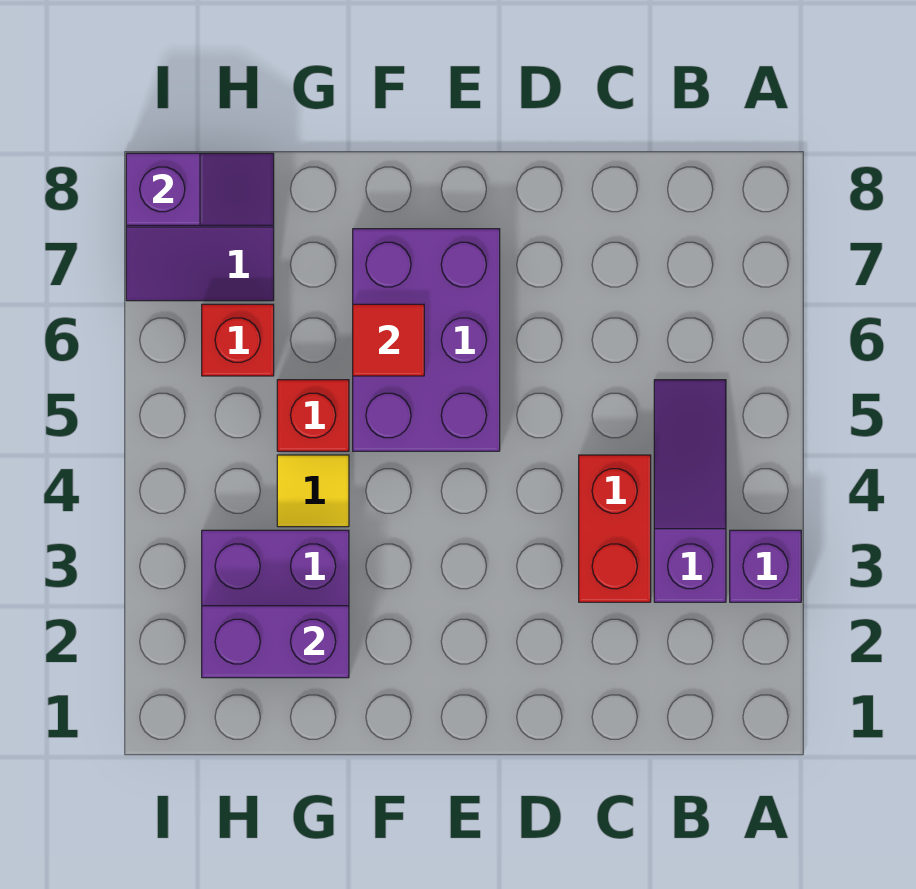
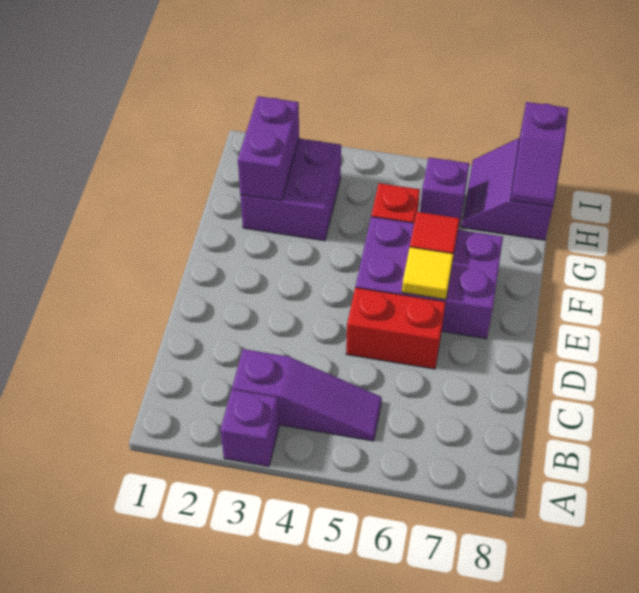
red 1x2 brick [579,455,651,602] -> red 1x2 brick moved to [346,288,446,369]
yellow 1x1 tile [277,455,349,527] -> yellow 1x1 tile moved to [402,247,454,300]
red 1x1 brick [202,304,274,376] -> purple 1x1 brick [420,157,469,227]

